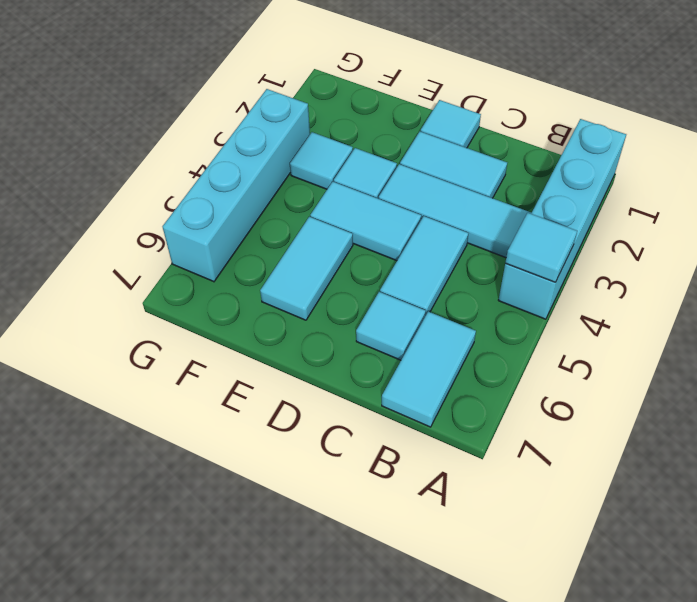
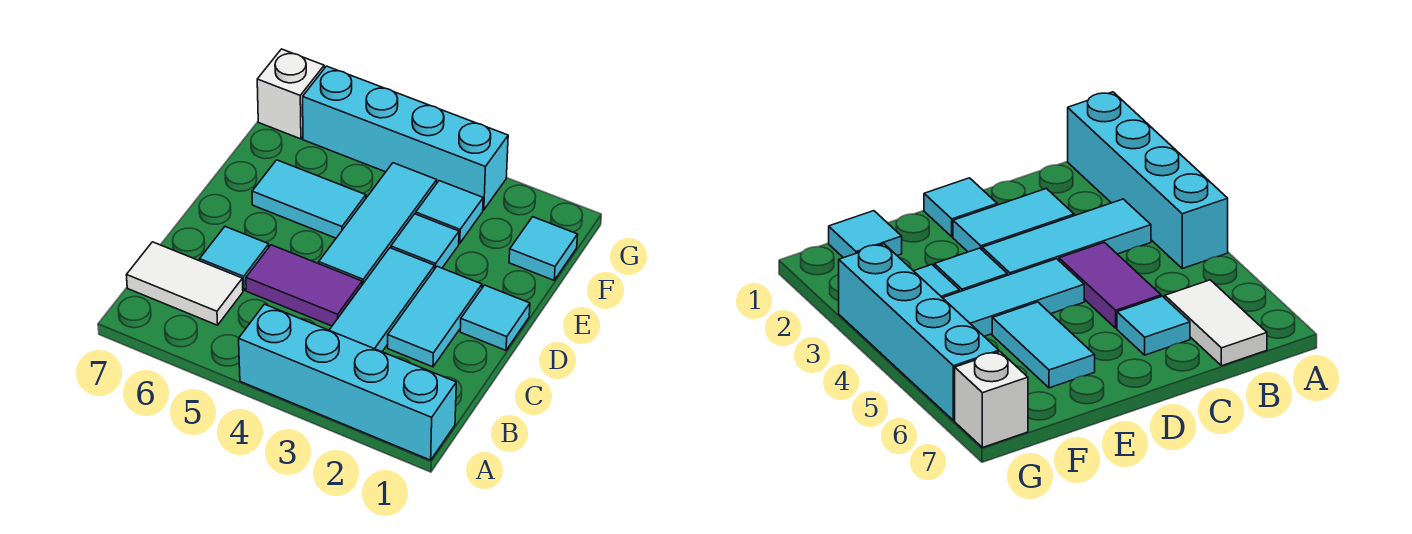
cyan 1x1 tile [505,213,577,282] -> cyan 1x1 tile moved to [509,217,578,280]
cyan 1x2 tile [382,312,476,427] -> white 1x2 tile [127,242,243,325]
cyan 1x2 tile [380,216,468,316] -> purple 1x2 tile [246,245,362,326]
cyan 1x2 tile [310,182,421,261] -> cyan 1x3 tile [319,163,437,285]
none -> white 1x1 brick [257,49,324,139]

